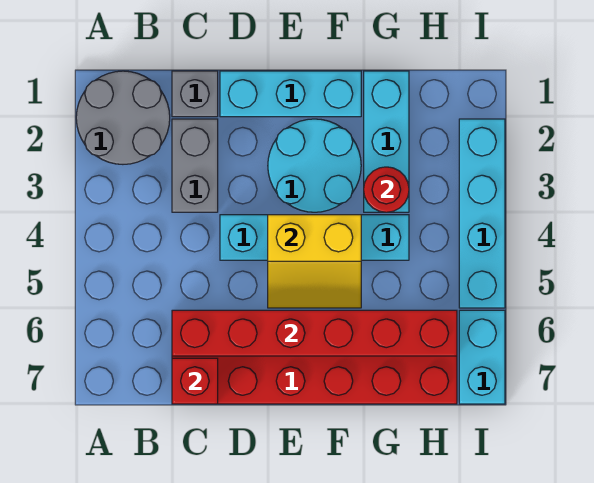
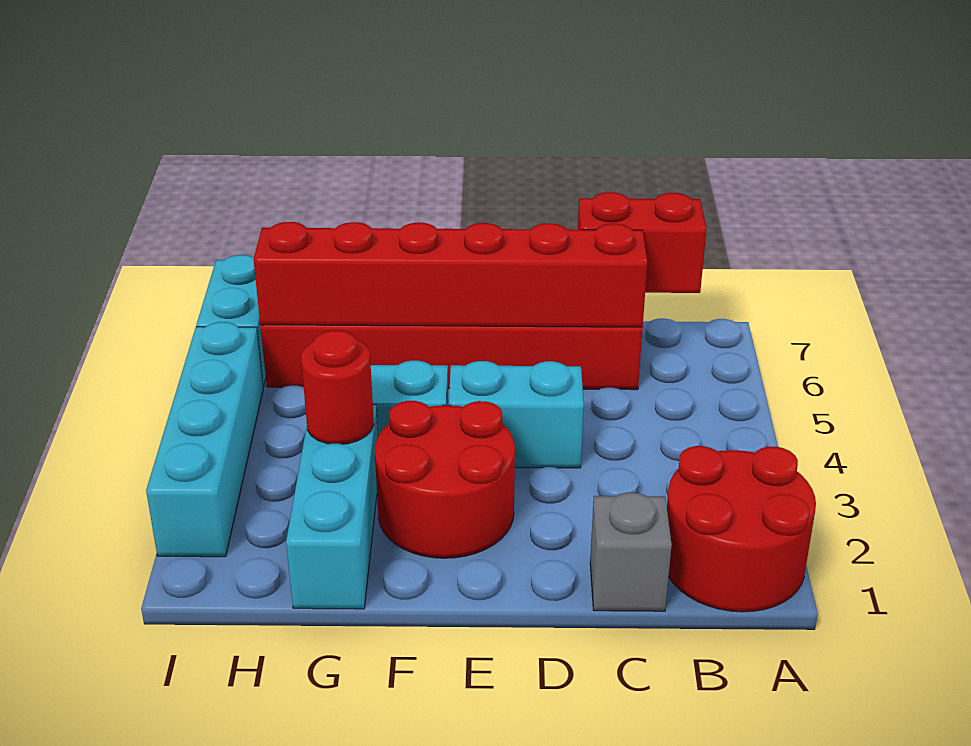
grey 2x2 round brick [76,71,170,164] -> red 2x2 round brick [667,446,816,612]
grey 1x2 brick [172,119,218,212] -> none
red 1x1 brick [172,358,218,404] -> red 1x2 brick [578,192,707,293]
cyan 1x3 brick [220,71,361,117] -> none
cyan 2x2 round brick [268,119,361,212] -> red 2x2 round brick [375,401,515,558]
yellow 2x2 slope [268,215,361,308] -> none

